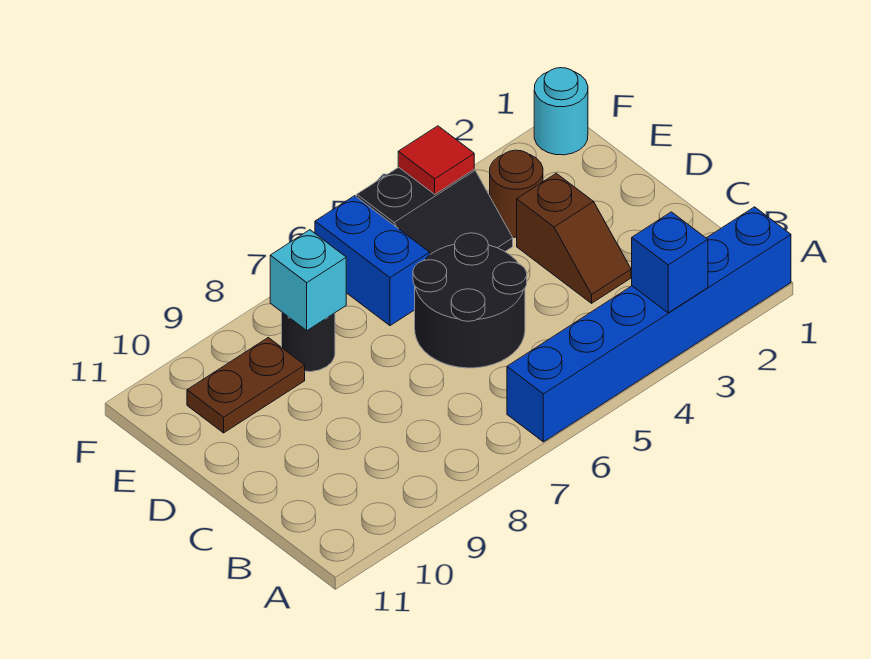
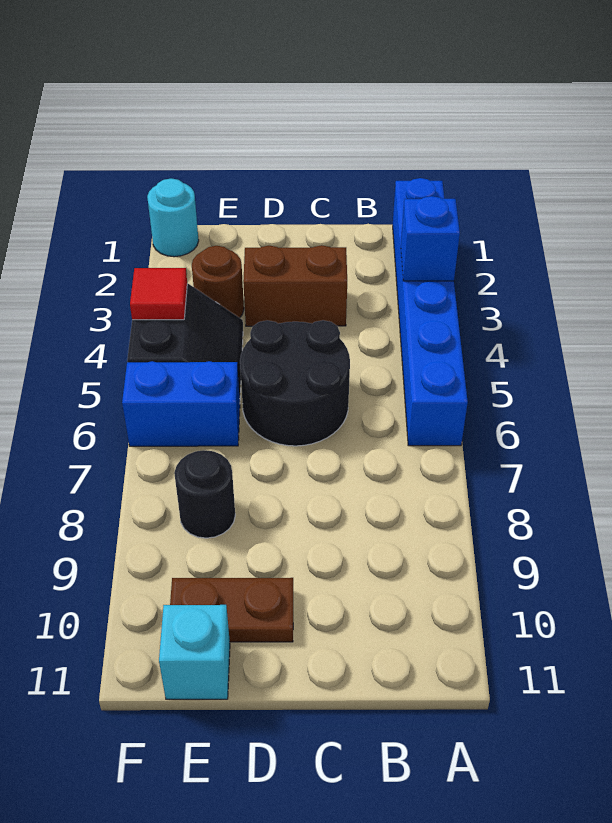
brown 1x2 slope [517,173,631,303] -> brown 1x2 brick [243,245,347,326]
cyan 1x1 brick [270,230,346,331] -> cyan 1x1 brick moved to [159,605,230,699]
brown 1x2 plate [187,338,305,433] -> brown 1x2 plate turned to [170,578,293,642]

